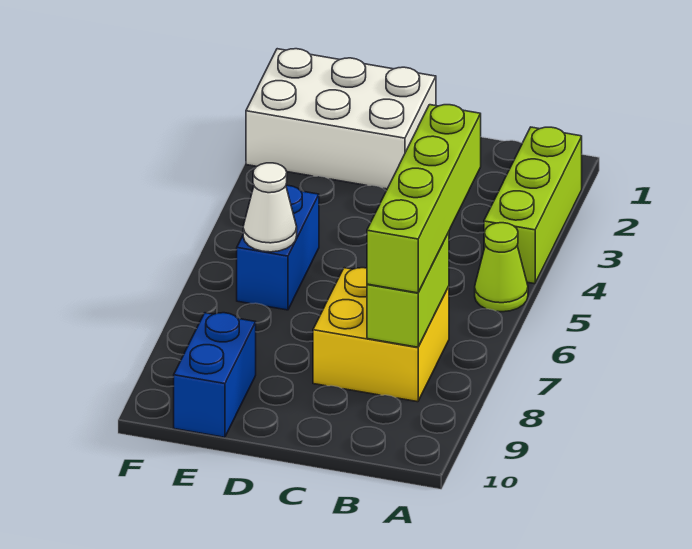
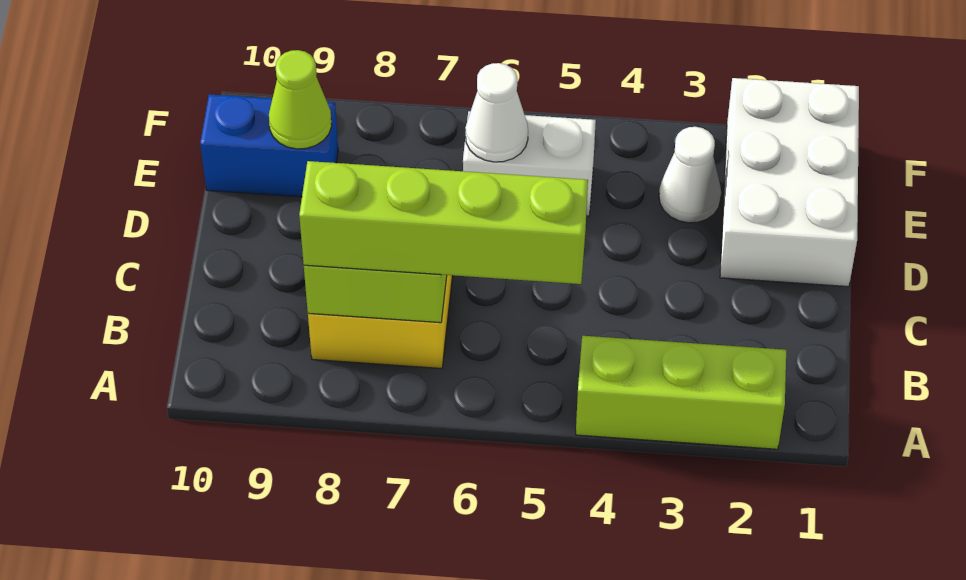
lime 1x1 cone [475,223,528,312] -> lime 1x1 cone moved to [269,50,332,149]
none -> white 1x1 cone [659,127,721,223]
blue 1x2 brick [237,185,319,310] -> white 1x2 brick [463,111,596,216]

